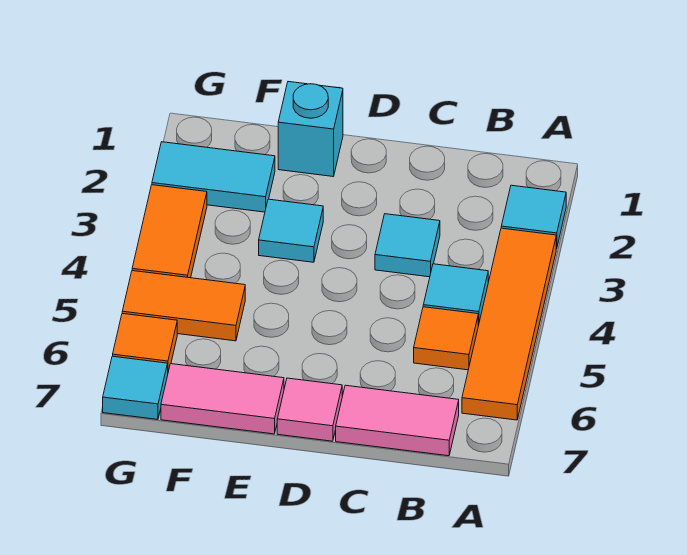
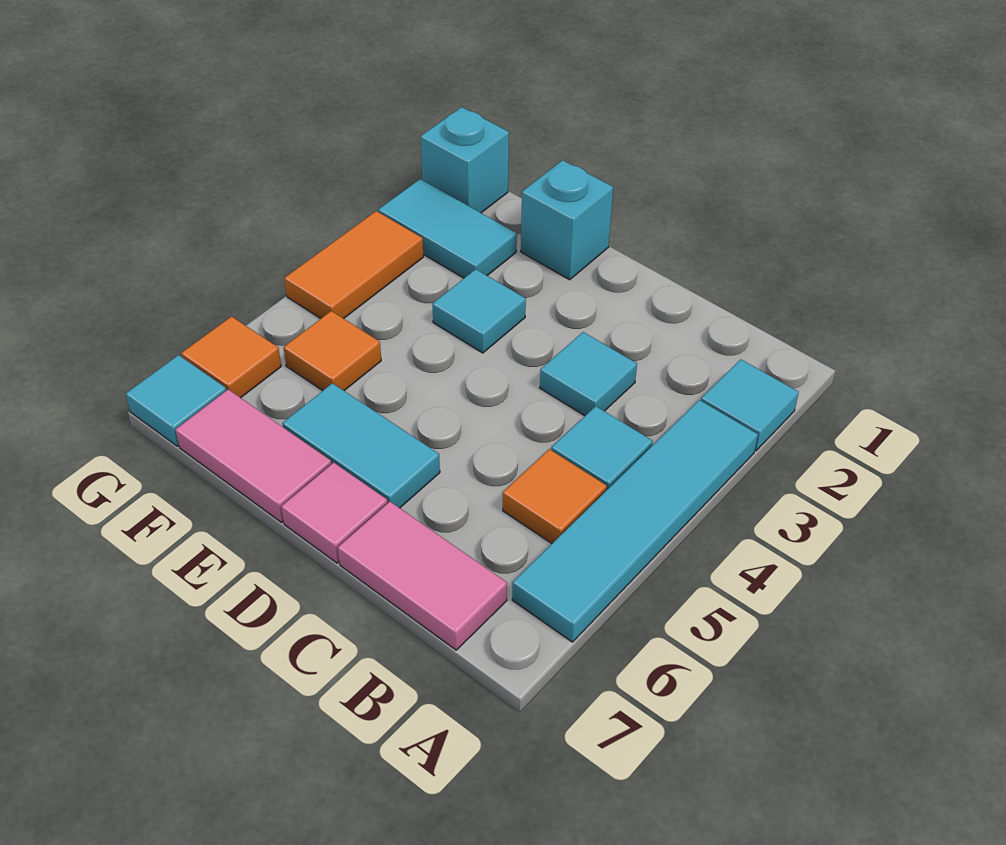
orange 1x4 tile [462,228,556,420] -> cyan 1x4 tile [512,400,758,642]
none -> cyan 1x2 tile [282,383,440,508]
orange 1x2 tile [122,271,245,341] -> orange 1x1 tile [283,311,381,391]
none -> cyan 1x1 brick [421,107,509,213]

